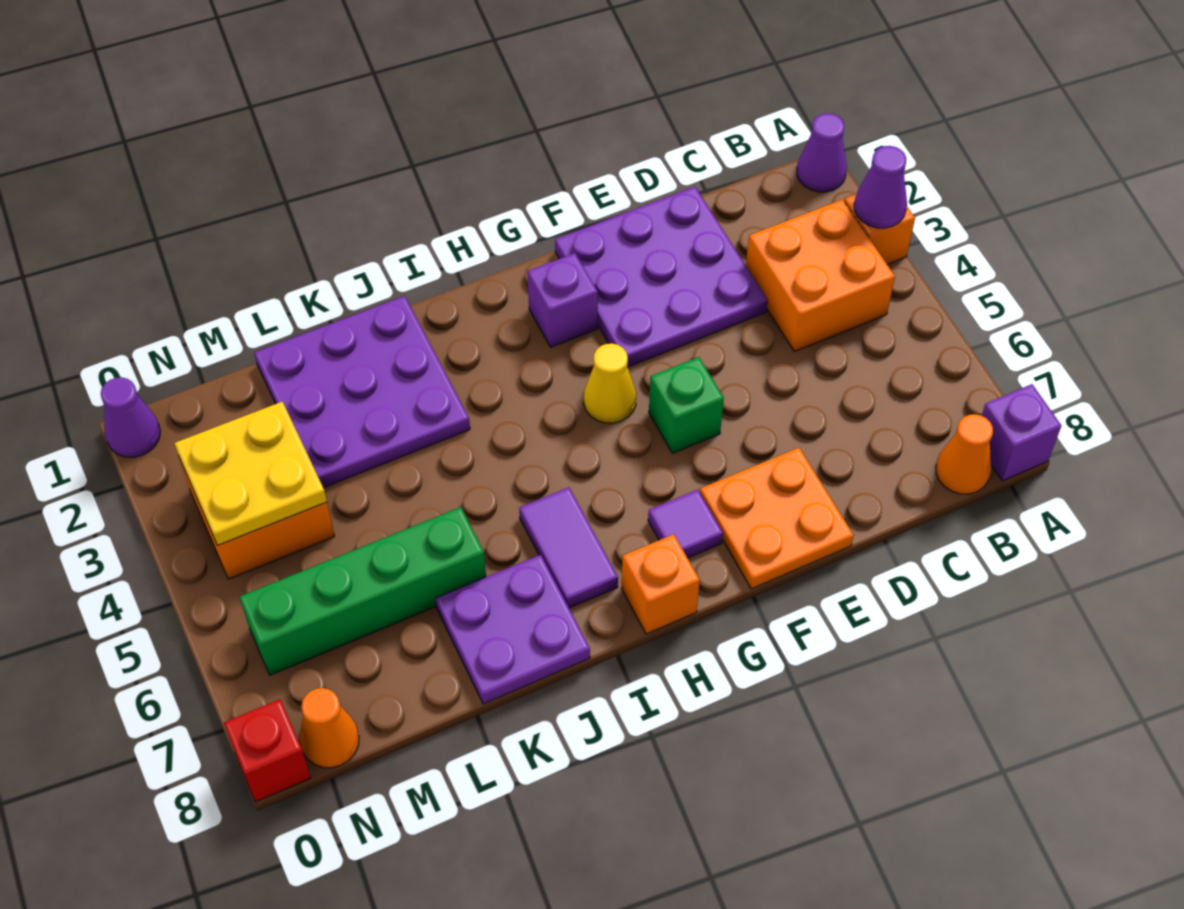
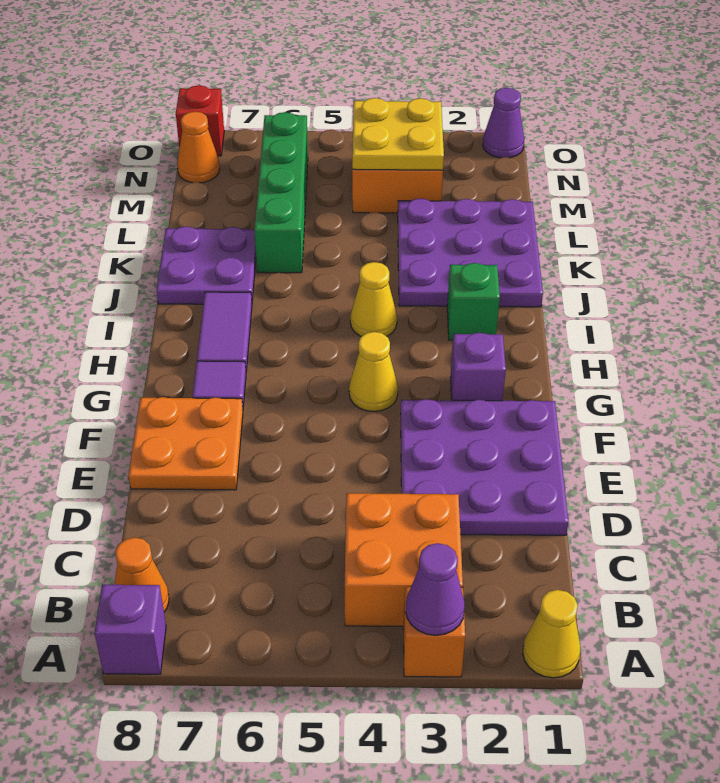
purple 1x1 cone [797,113,847,192] -> yellow 1x1 cone [523,590,581,678]
green 1x1 brick [649,357,724,453] -> green 1x1 brick moved to [447,263,500,340]
orange 1x1 brick [621,534,700,634] -> none
none -> yellow 1x1 cone [350,262,397,336]
purple 1x2 tile [519,487,618,608] -> purple 1x2 tile turned to [197,292,252,371]

